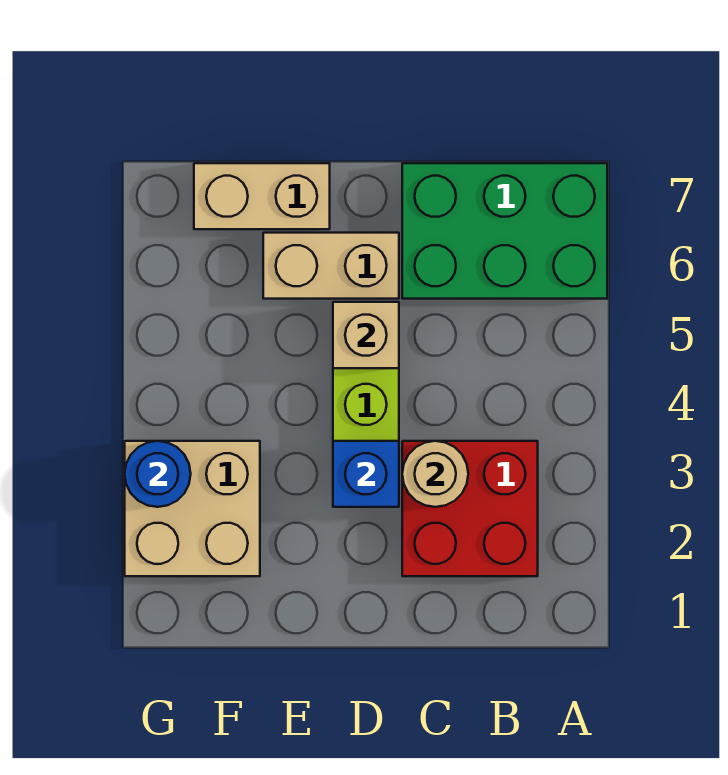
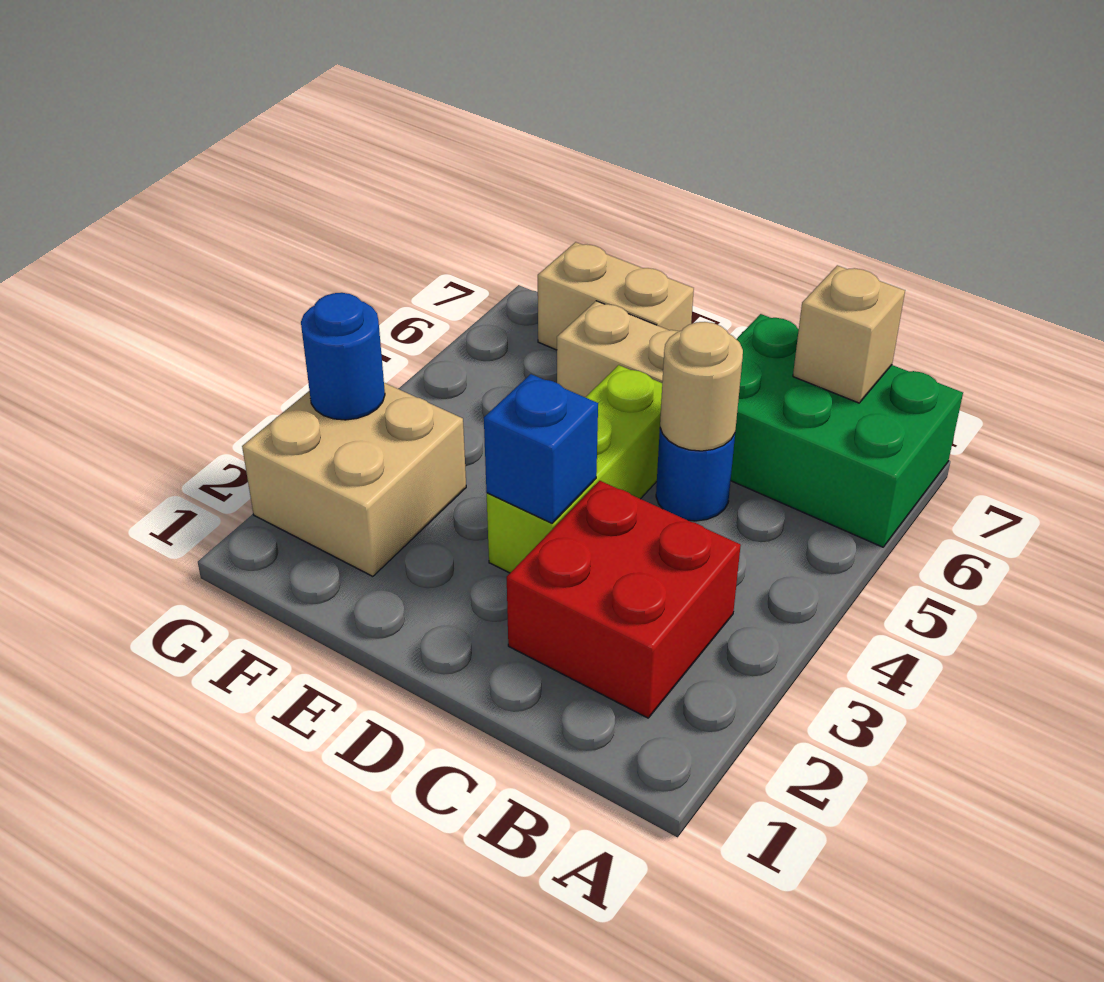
tan 1x1 round brick [402,441,468,507] -> tan 1x1 round brick moved to [660,322,743,451]
none -> blue 1x1 round brick [656,429,735,521]
tan 1x1 brick [333,302,399,368] -> tan 1x1 brick moved to [793,265,905,403]

